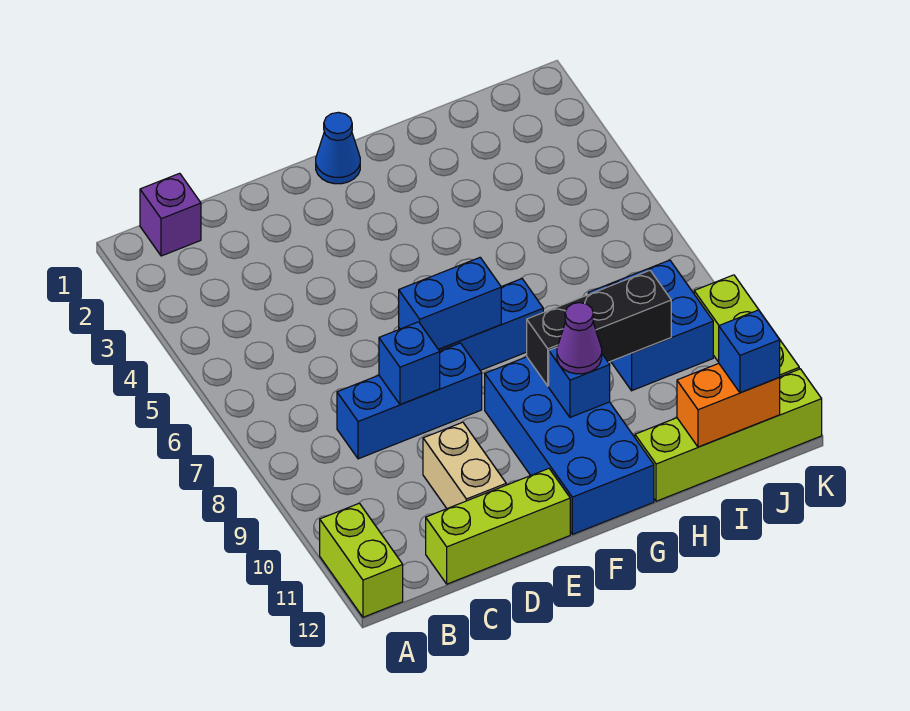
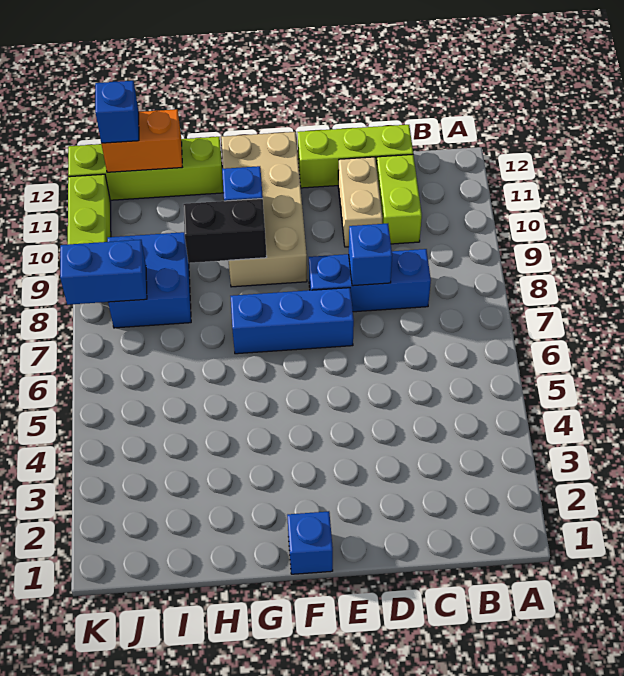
lime 1x2 brick [320,503,403,617] -> lime 1x2 brick moved to [377,155,422,244]
purple 1x1 brick [140,173,201,256] -> none
blue 1x2 brick [399,258,501,349] -> blue 1x2 brick moved to [60,240,147,305]
blue 1x1 cone [316,112,360,184] -> blue 1x1 brick [287,511,333,574]
blue 2x4 brick [485,357,654,534] -> tan 2x4 brick [221,132,307,287]
black 1x3 brick [527,271,671,386] -> black 1x2 brick [183,198,267,263]
purple 1x1 cone [557,303,602,374] -> none

